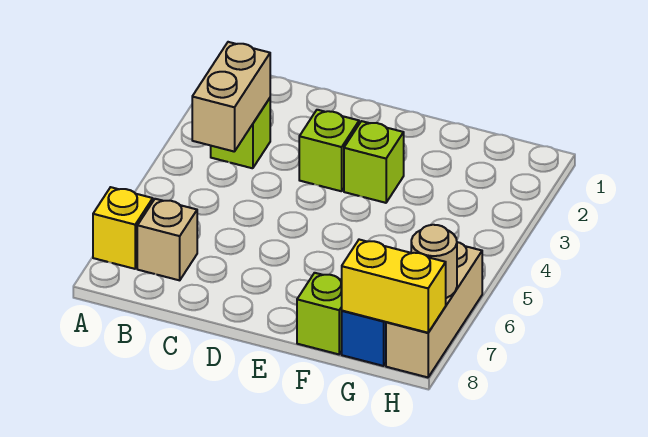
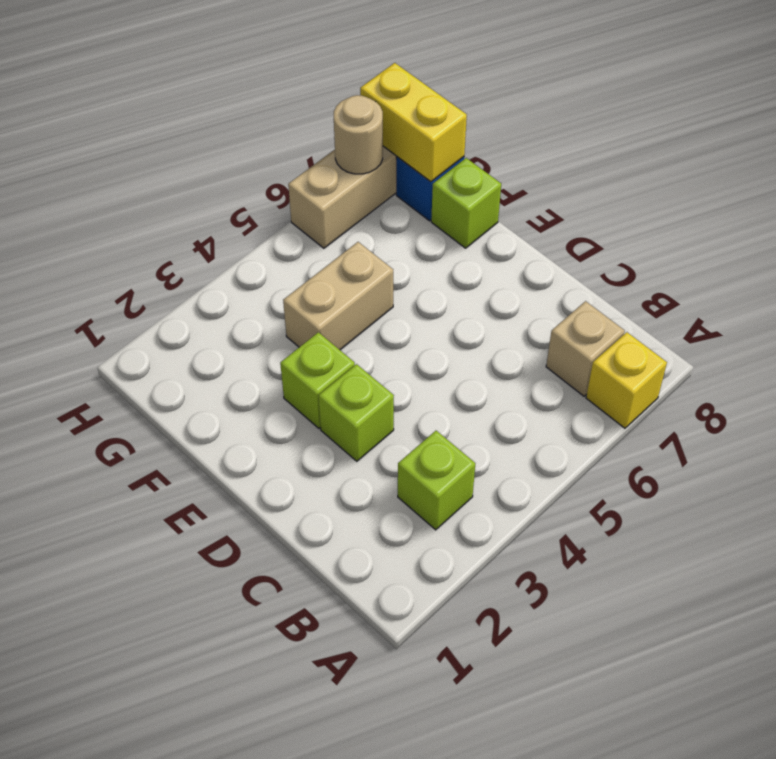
tan 1x2 brick [192,42,270,152] -> tan 1x2 brick moved to [283,242,393,350]

